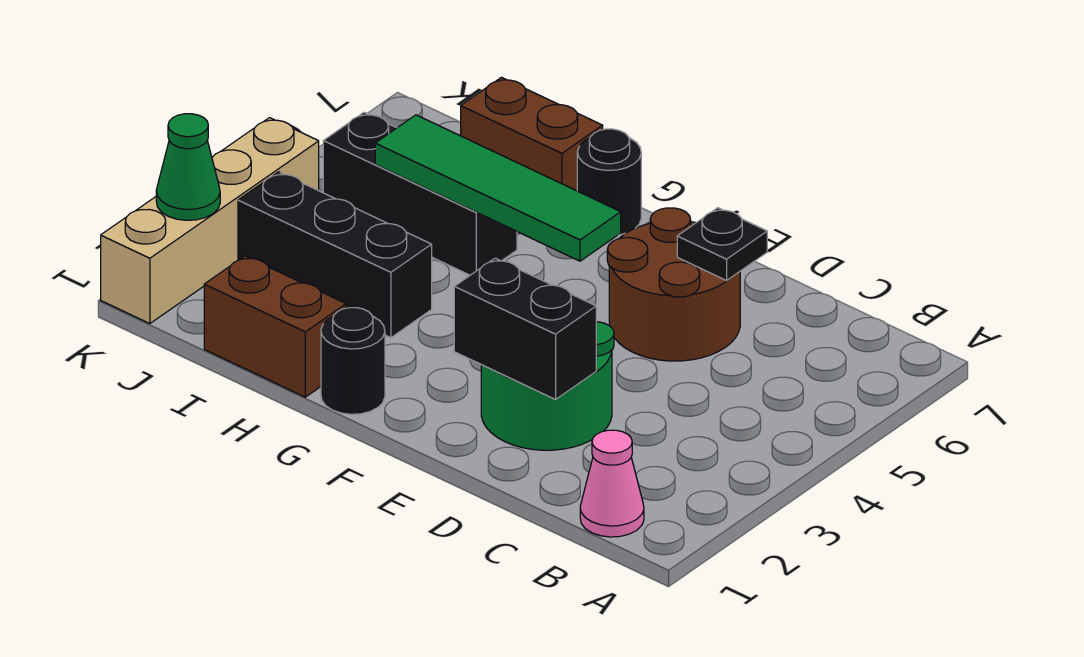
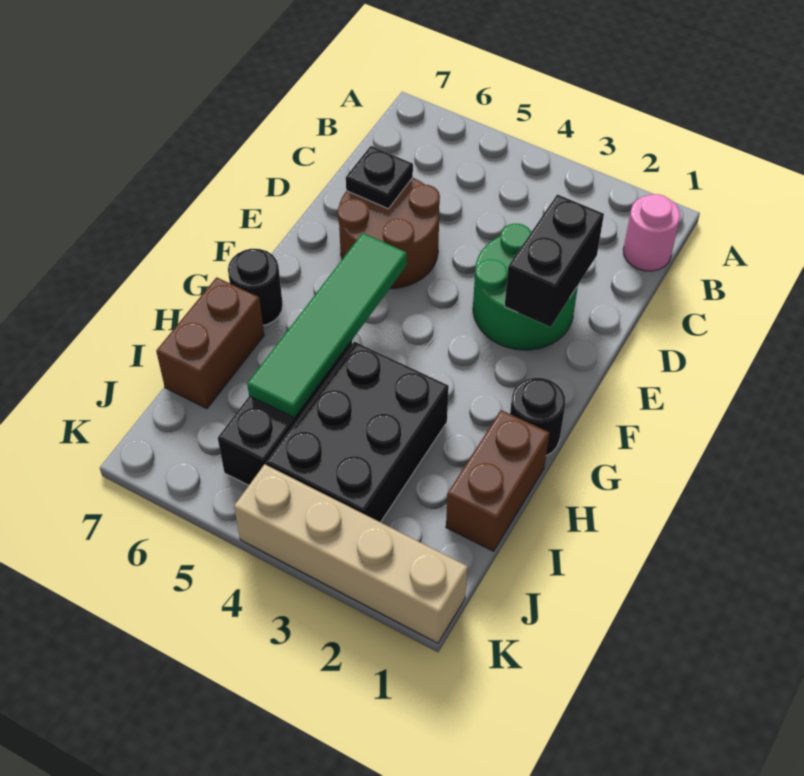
pink 1x1 cone [580,430,644,537] -> pink 1x1 round brick [623,194,680,271]
black 1x3 brick [238,172,432,338] -> black 2x3 brick [266,342,449,522]
green 1x1 cone [156,114,220,220] -> none

